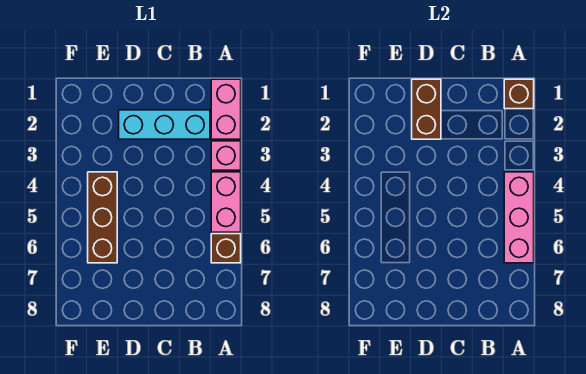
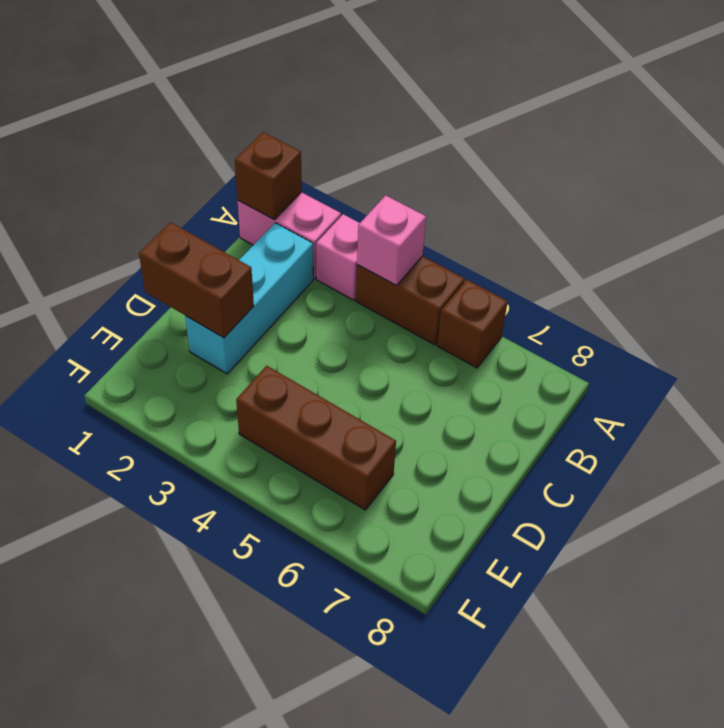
pink 1x2 brick [211,172,241,232] -> brown 1x2 brick [356,256,465,345]
pink 1x3 brick [504,172,534,263] -> pink 1x1 brick [357,195,426,286]

